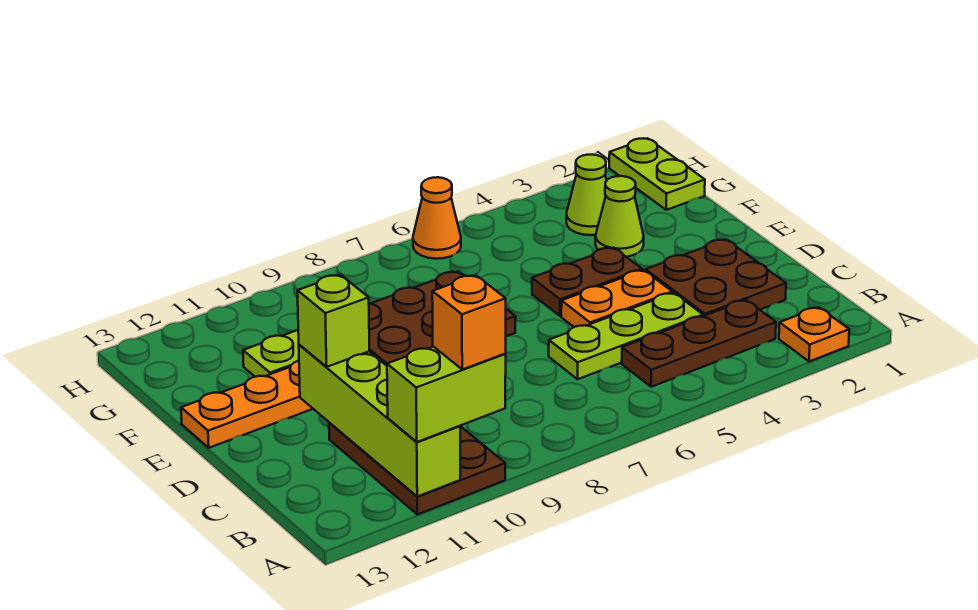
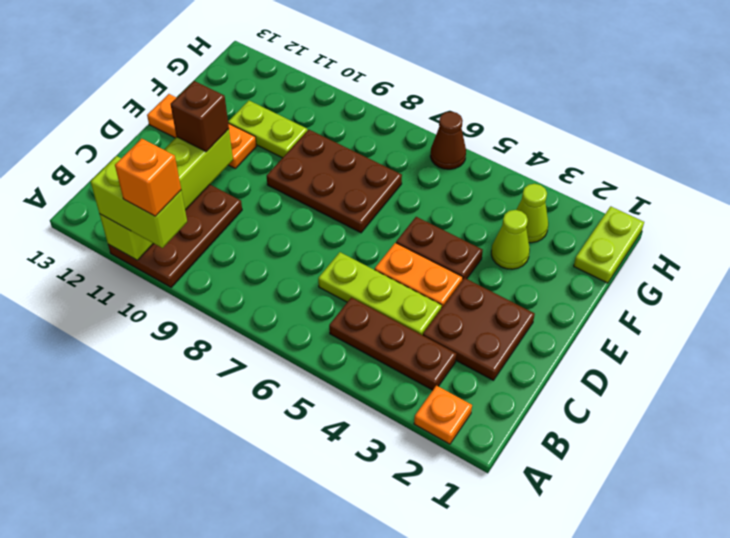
lime 1x1 brick [297,275,369,367] -> brown 1x1 brick [171,81,229,152]
orange 1x1 cone [413,177,461,259] -> brown 1x1 cone [430,112,466,169]

